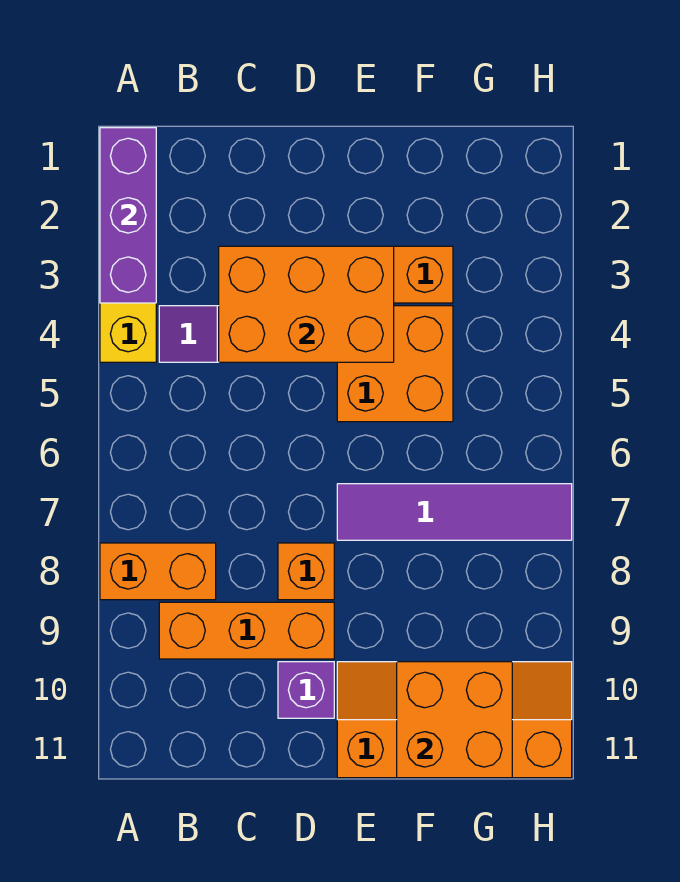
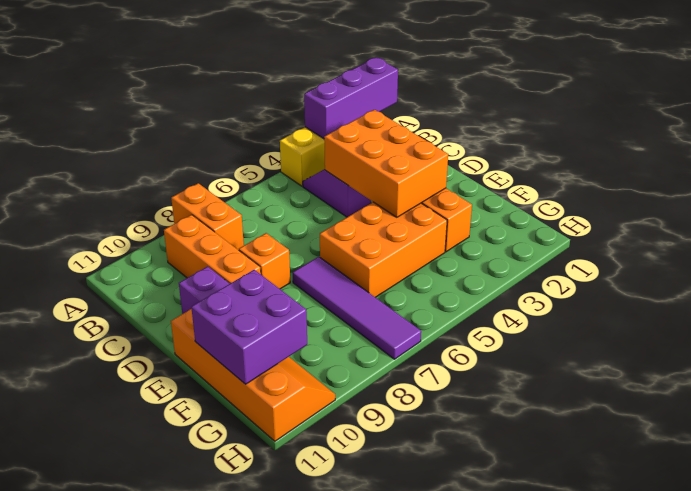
orange 2x2 brick [337,306,453,422] -> orange 2x3 brick [320,202,447,297]
orange 2x2 brick [397,662,512,778] -> purple 2x2 brick [191,270,307,384]

